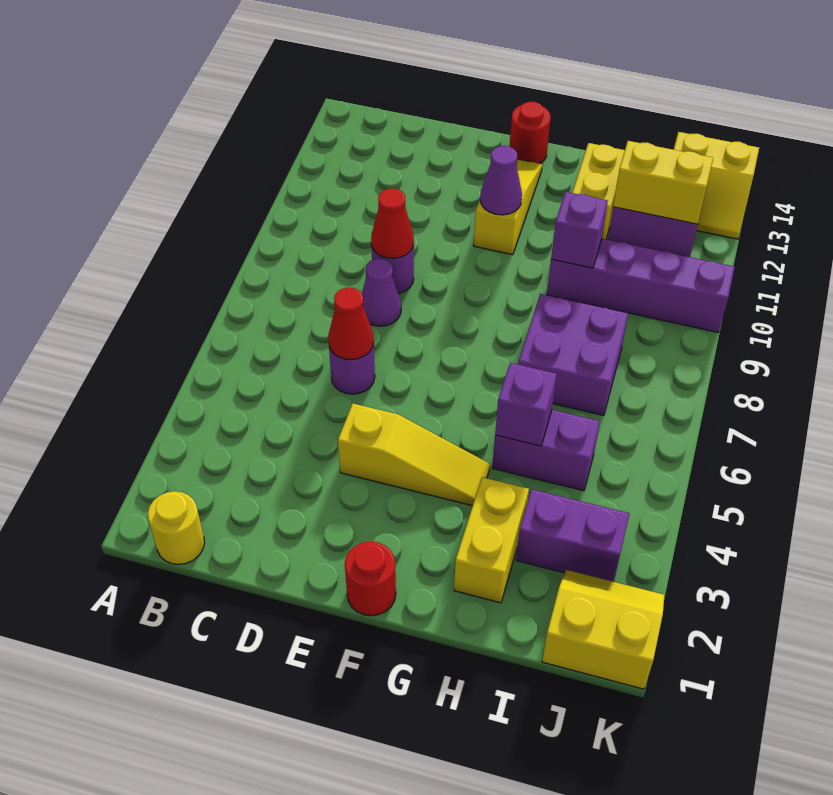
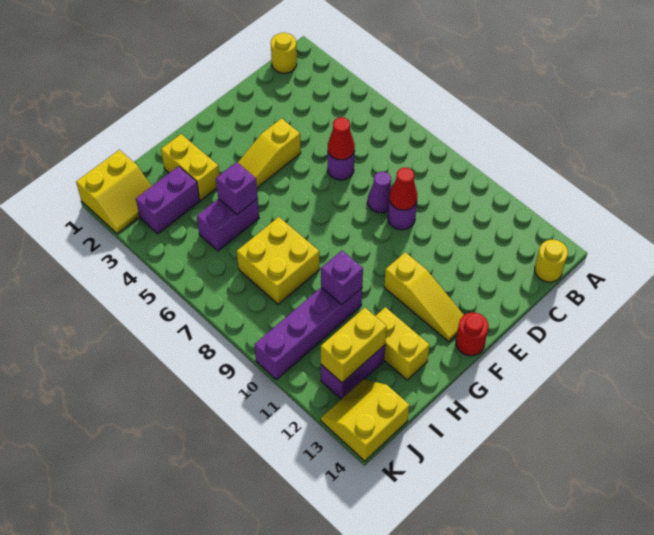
none -> yellow 1x1 round brick [535,240,568,282]
red 1x1 round brick [345,541,396,616] -> none
purple 1x1 cone [480,146,522,215] -> none
purple 2x2 brick [518,294,628,416] -> yellow 2x2 brick [237,217,320,304]

